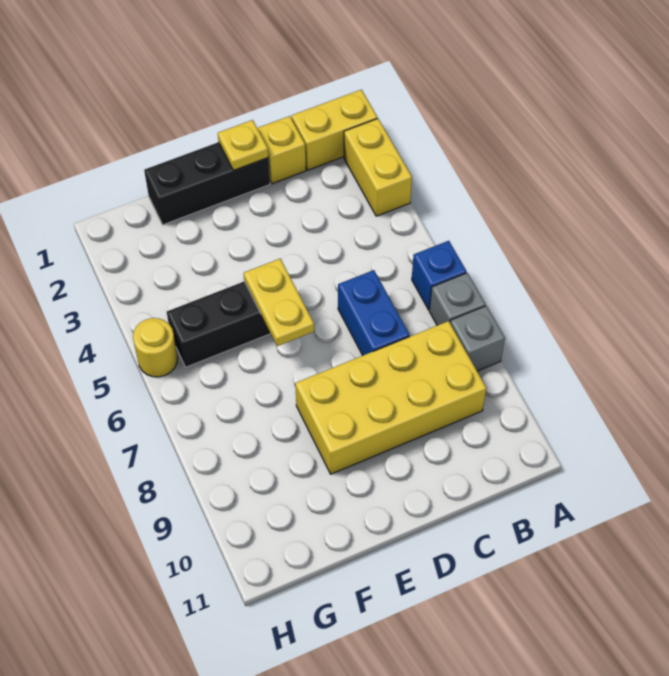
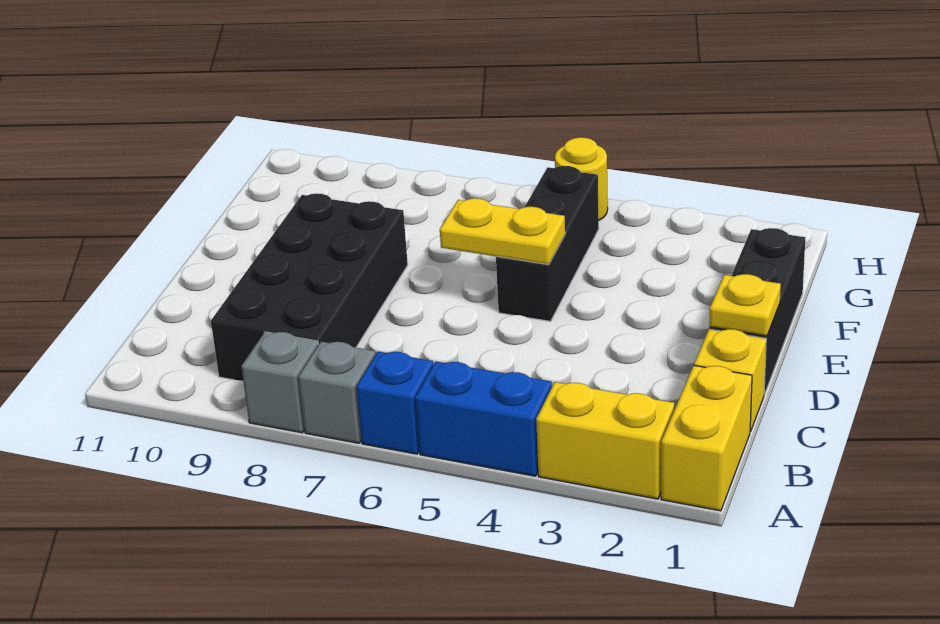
yellow 2x4 brick [295,321,486,474] -> black 2x4 brick [211,193,408,381]
blue 1x2 brick [338,270,410,355] -> blue 1x2 brick moved to [415,362,552,476]

